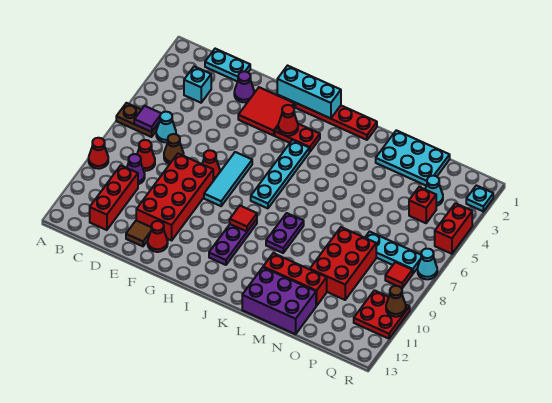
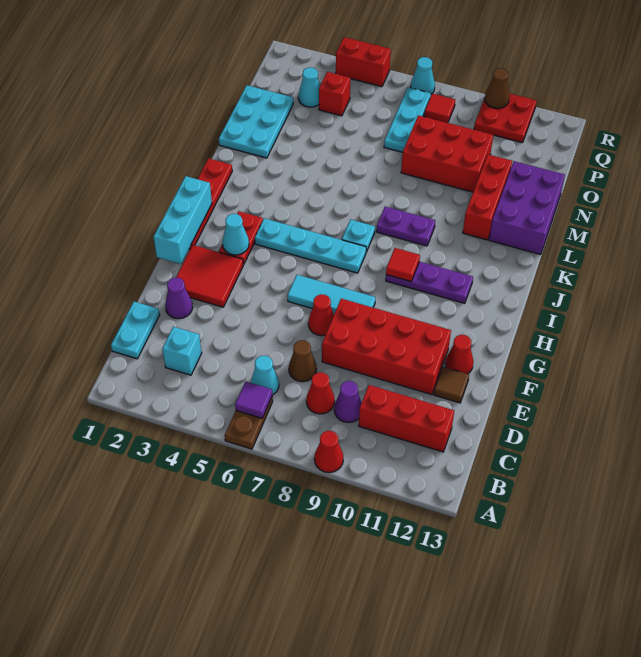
red 1x1 cone [278,105,298,136] -> cyan 1x1 cone [222,214,249,255]
cyan 1x1 plate [466,185,493,211] -> cyan 1x1 plate moved to [342,220,375,252]

